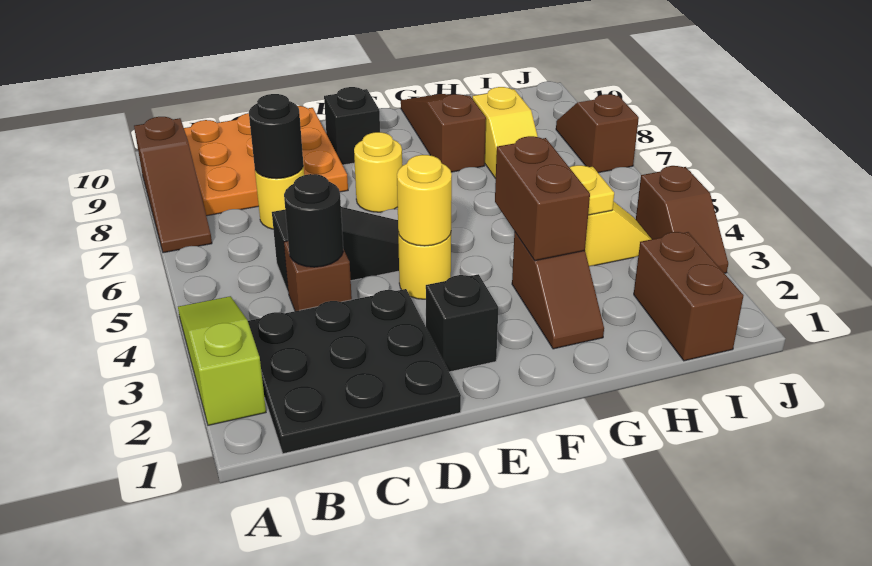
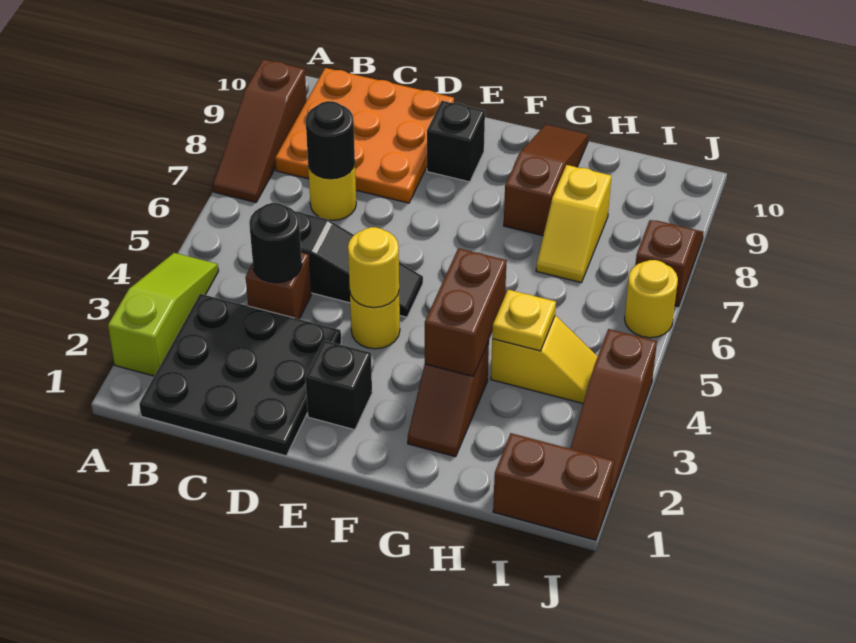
yellow 1x1 round brick [354,132,402,212] -> yellow 1x1 round brick moved to [625,260,678,338]
brown 1x2 brick [634,232,744,361] -> brown 1x2 brick turned to [493,433,614,540]
brown 1x2 slope [636,166,728,273] -> brown 1x3 slope [570,329,657,498]

